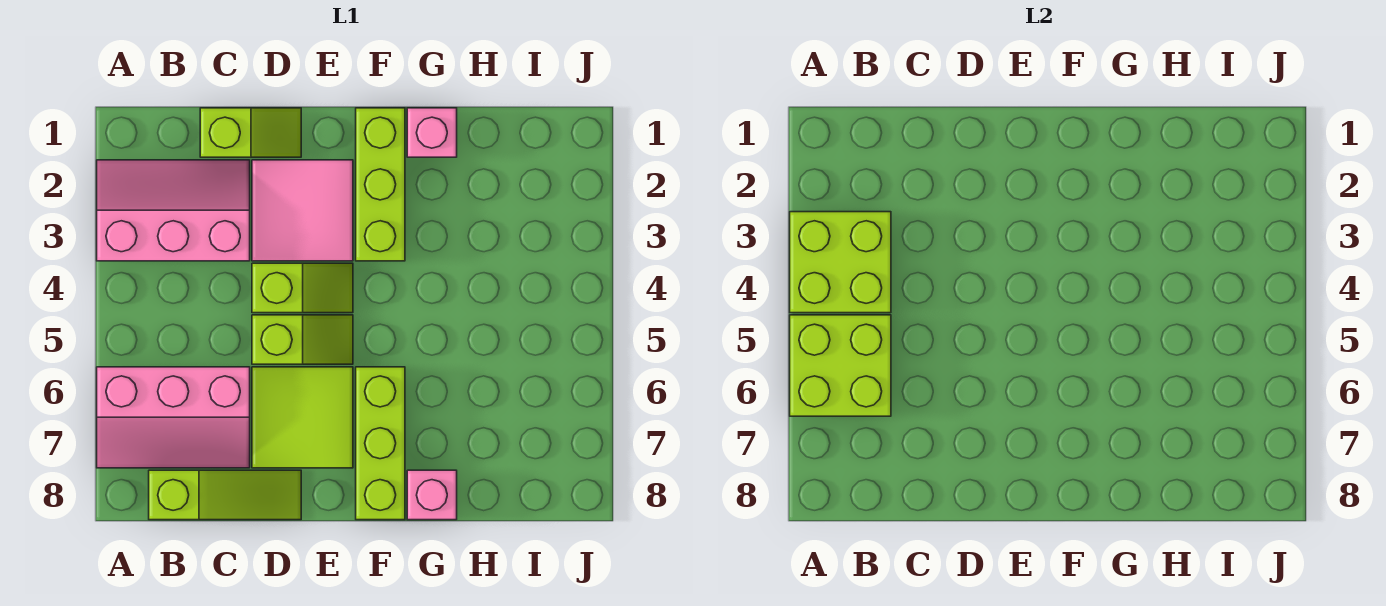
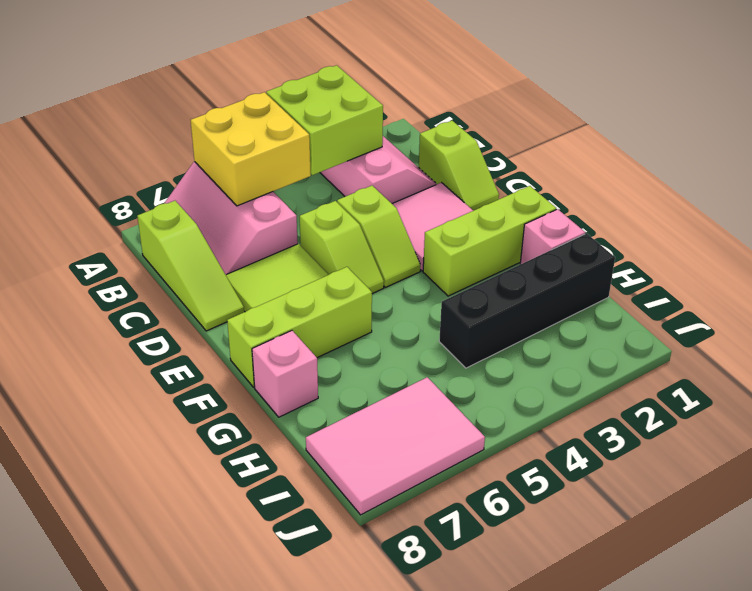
lime 2x2 brick [790,315,891,416] -> yellow 2x2 brick [191,92,311,206]
none -> black 1x4 brick [439,233,615,368]
none -> pink 2x3 tile [306,377,485,515]

